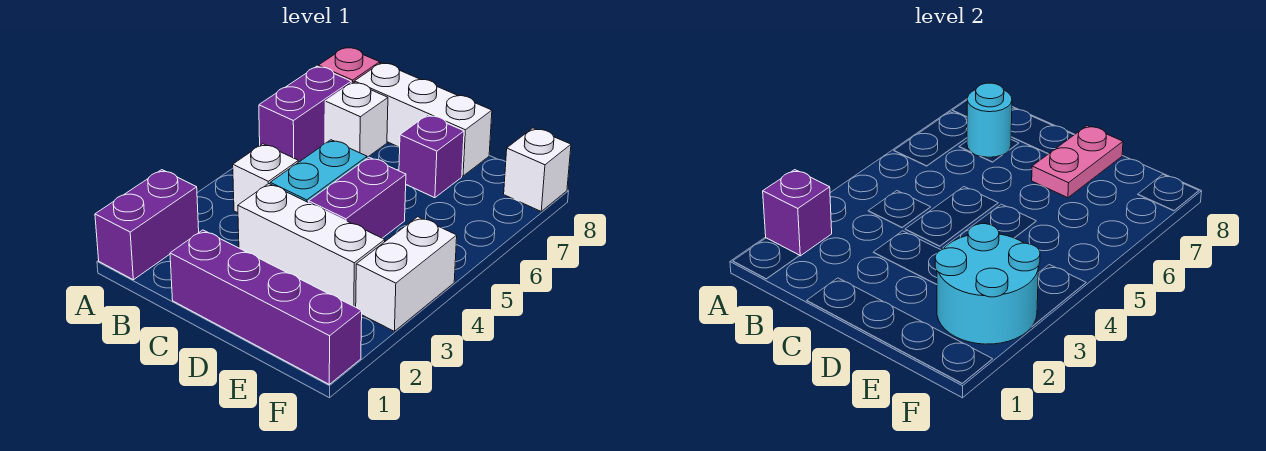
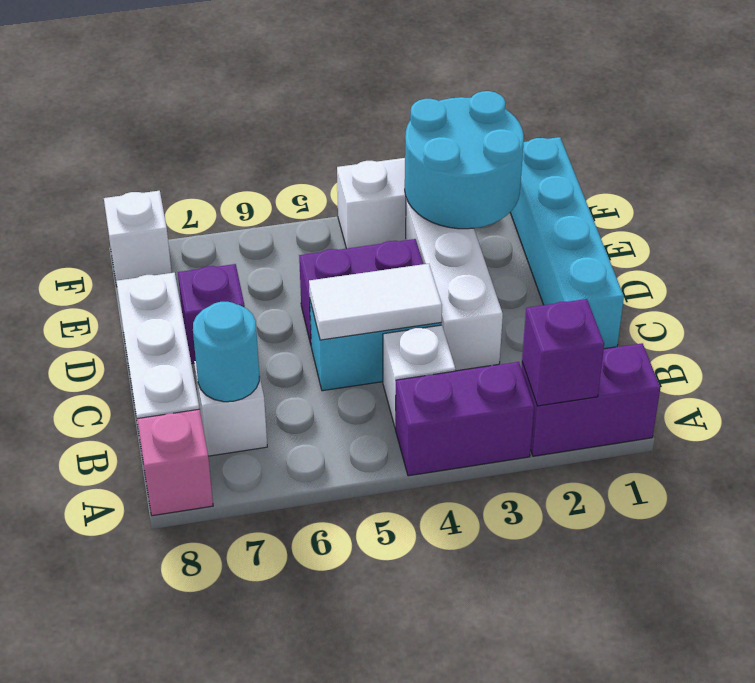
purple 1x2 brick [259,66,351,162] -> purple 1x2 brick moved to [395,362,534,476]
purple 1x4 brick [170,230,362,384] -> cyan 1x4 brick [510,137,624,349]
none -> white 1x2 tile [309,264,442,340]
pink 1x2 plate [1032,126,1123,198] -> none

